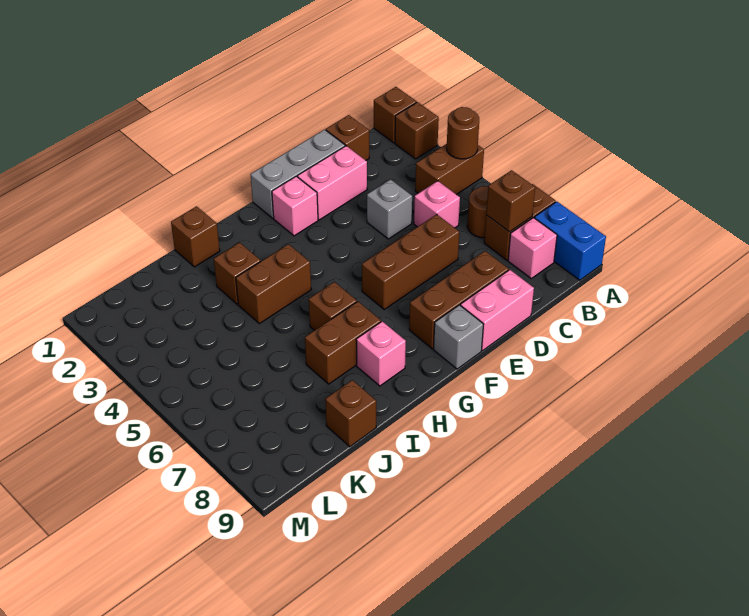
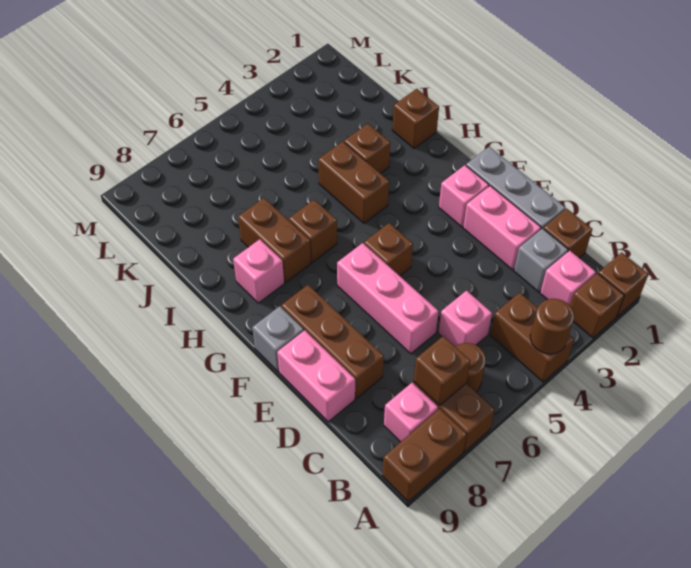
blue 1x2 brick [535,202,606,280] -> brown 1x2 brick [382,409,467,502]
none -> pink 1x1 brick [540,251,596,305]
grey 1x1 brick [367,179,412,239] -> grey 1x1 brick moved to [514,228,568,292]
brown 1x3 brick [362,214,459,309] -> pink 1x3 brick [337,243,439,354]
brown 1x1 brick [325,380,376,447] -> brown 1x1 brick moved to [364,223,413,276]

